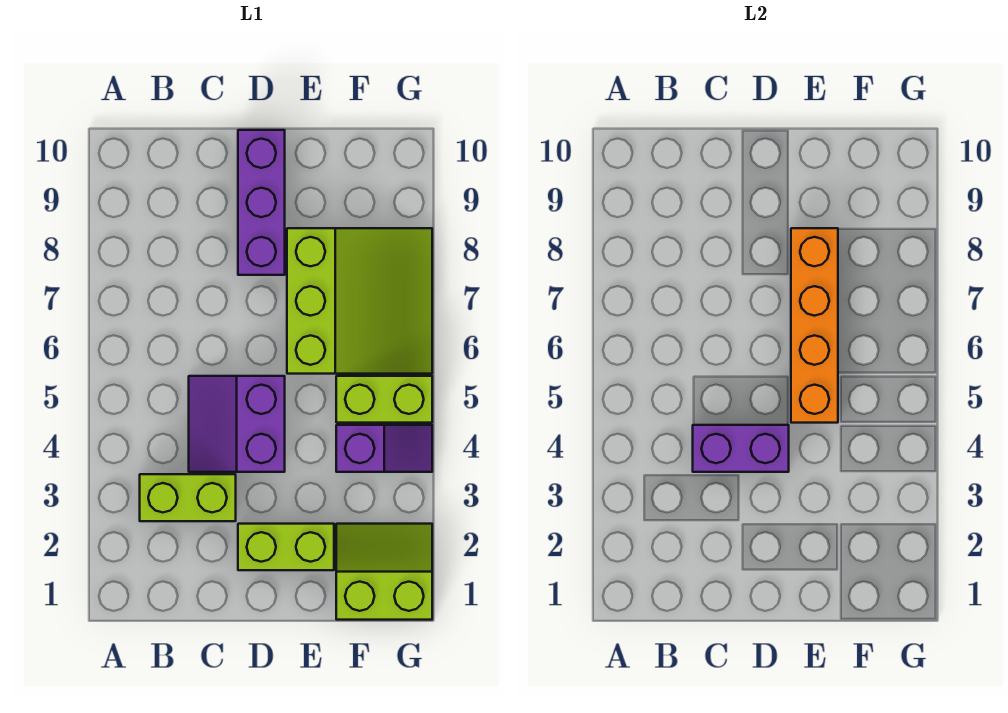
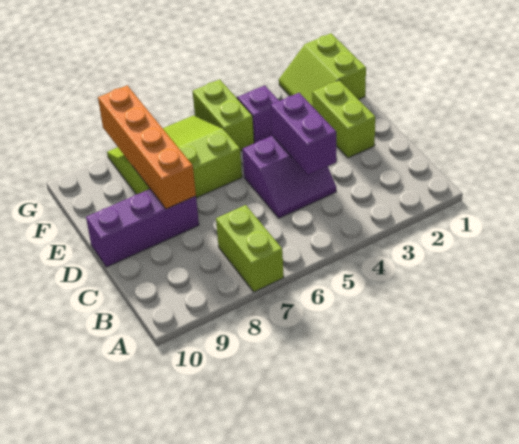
lime 1x2 brick [140,474,236,521] -> lime 1x2 brick moved to [216,205,284,292]
orange 1x4 brick [791,228,838,423] -> orange 1x4 brick turned to [98,85,196,209]

